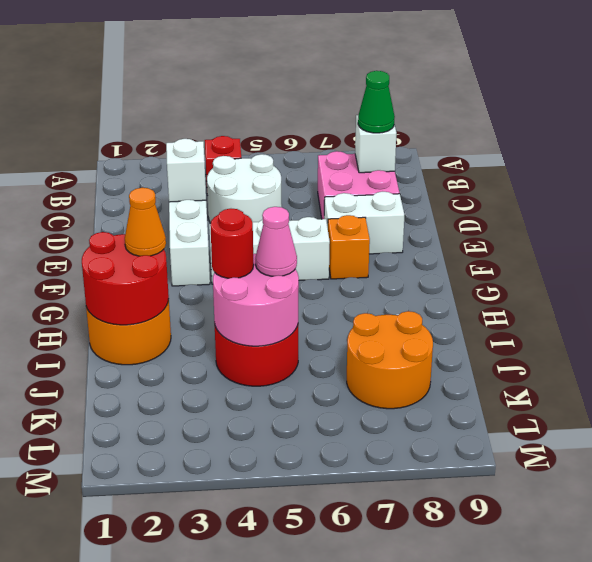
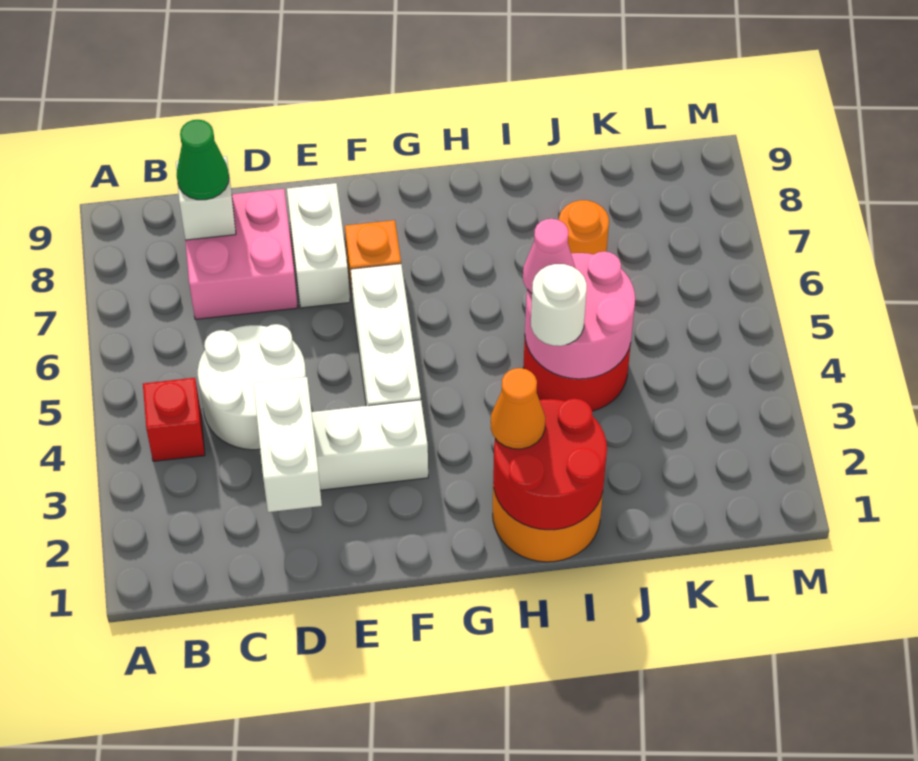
white 1x1 brick [166,139,206,202] -> white 1x2 brick [253,377,322,512]
red 1x1 round brick [210,209,254,278] -> white 1x1 round brick [531,264,587,346]
orange 2x2 round brick [347,311,433,409] -> orange 1x1 round brick [559,200,609,255]

